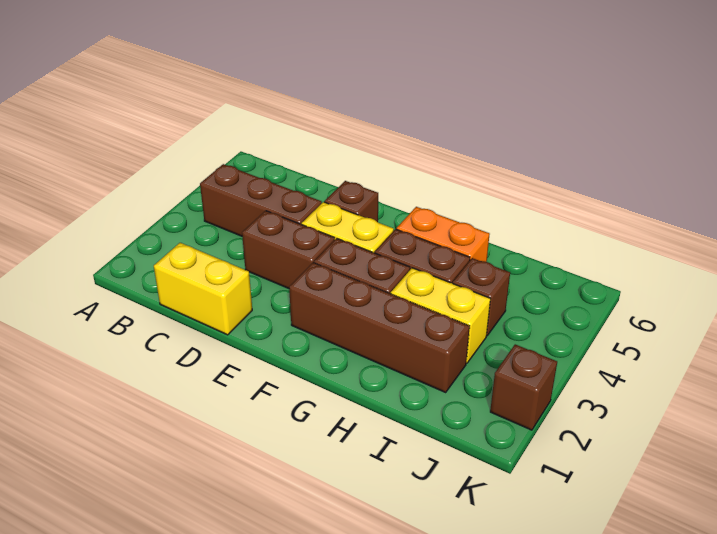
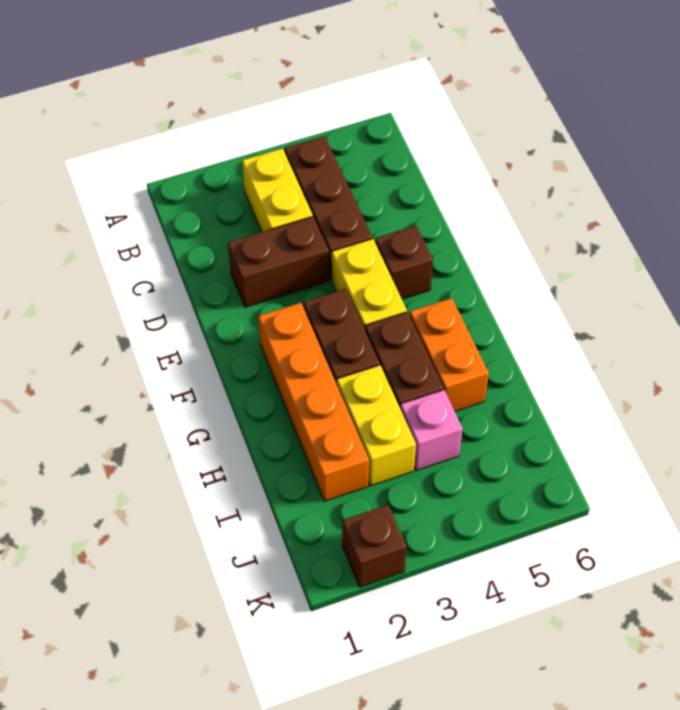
yellow 1x2 brick [154,243,252,335] -> yellow 1x2 brick moved to [242,149,313,232]
brown 1x2 brick [242,211,335,288] -> brown 1x2 brick turned to [228,217,329,307]
brown 1x4 brick [289,263,470,392] -> orange 1x4 brick [258,303,369,501]
brown 1x1 brick [453,258,510,336] -> pink 1x1 brick [400,390,462,470]

